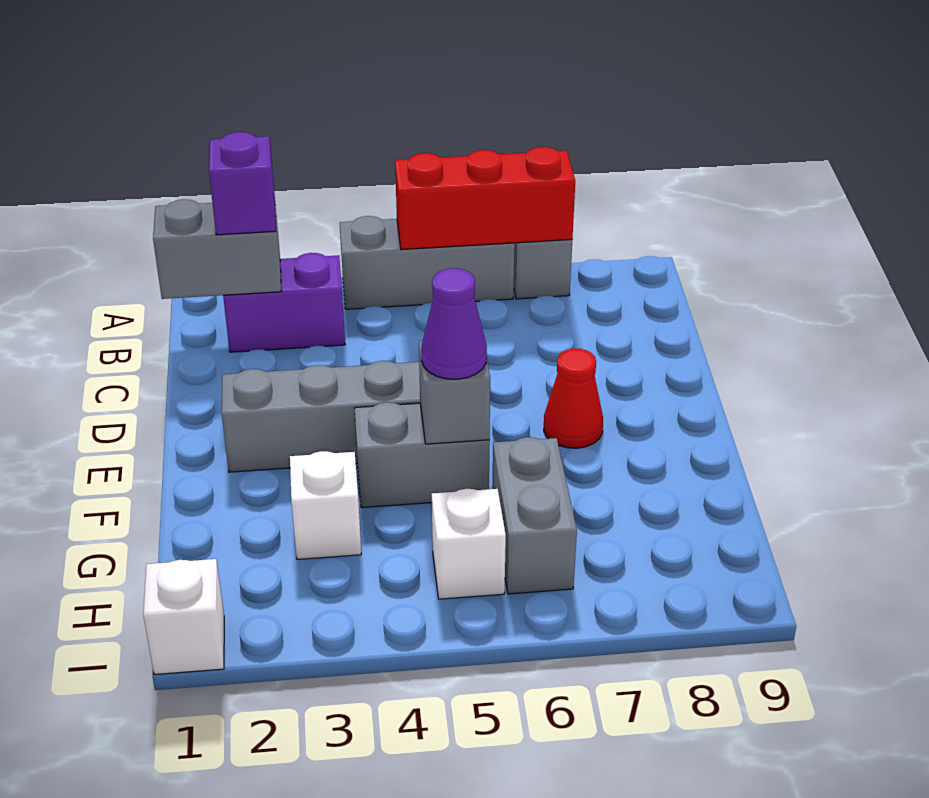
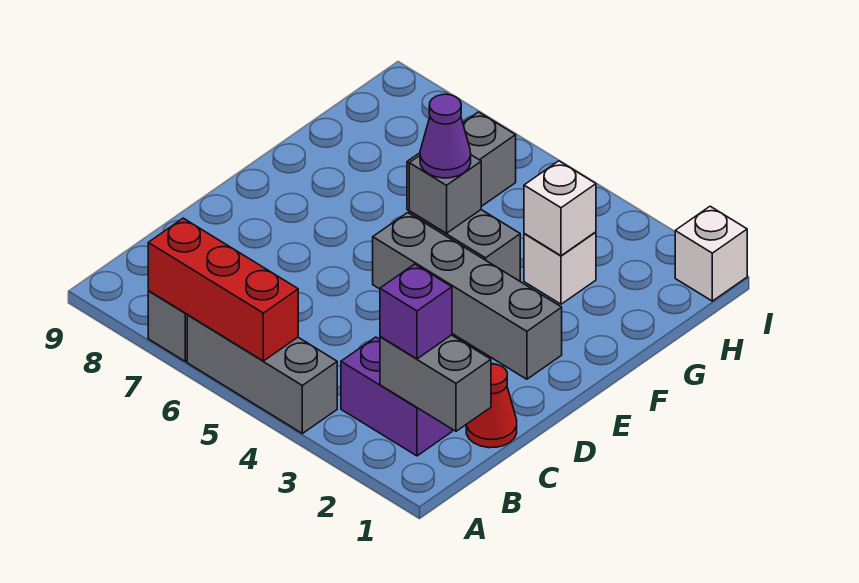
red 1x1 cone [544,348,603,448] -> red 1x1 cone moved to [466,364,517,448]
white 1x1 brick [432,489,506,599] -> white 1x1 brick moved to [524,161,596,256]

